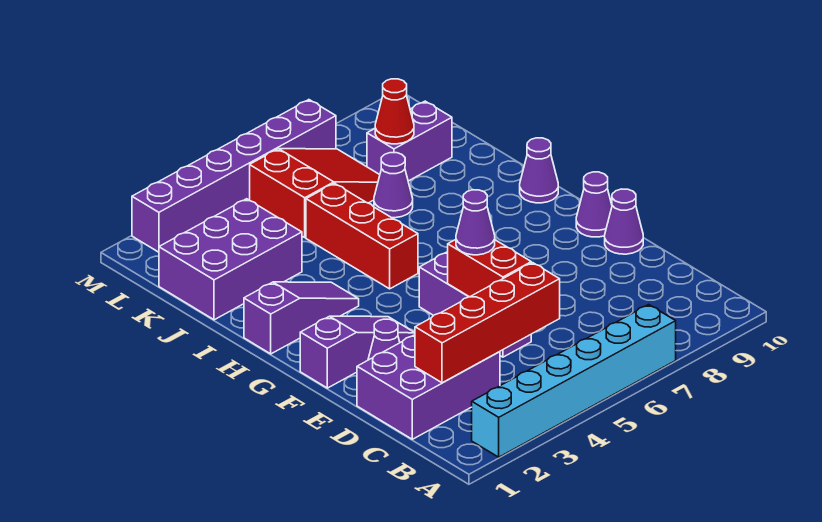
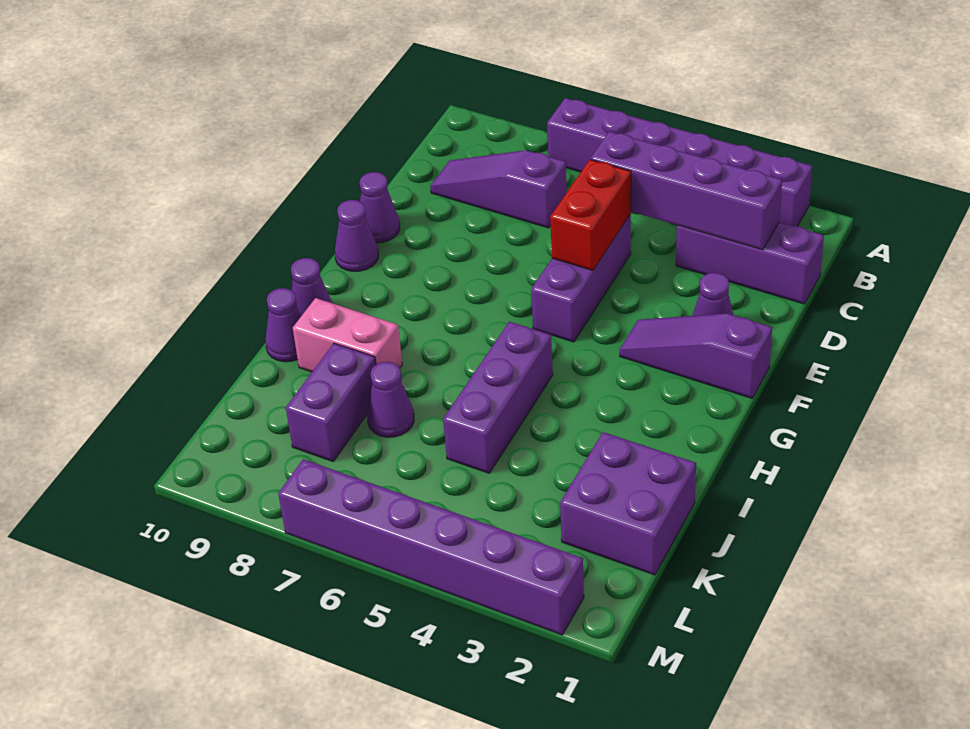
cyan 1x6 brick [472,305,676,457] -> purple 1x6 brick [547,98,812,226]
purple 2x3 brick [357,335,500,439] -> purple 1x3 brick [676,222,824,304]
red 1x4 brick [415,263,560,383] -> purple 1x4 brick [591,132,782,250]
purple 1x1 cone [456,190,495,255] -> purple 1x1 cone moved to [265,288,301,362]
purple 1x3 slope [244,282,359,354] -> purple 1x3 slope moved to [430,150,567,228]
red 1x3 brick [306,183,418,289] -> purple 1x3 brick [443,322,553,473]
none -> pink 1x2 brick [293,298,402,372]
purple 2x3 brick [159,199,302,320] -> purple 2x2 brick [560,432,696,575]
red 2x3 slope [250,149,380,237] -> none
purple 1x2 brick [367,101,452,181] -> purple 1x2 brick turned to [286,343,376,461]
red 1x1 cone [375,79,414,144] -> none

